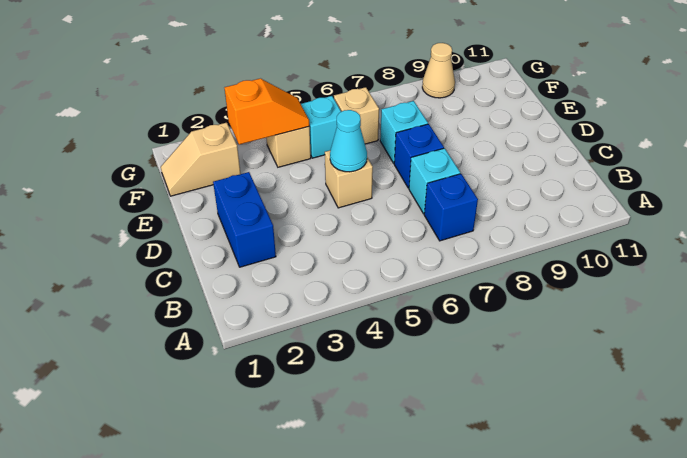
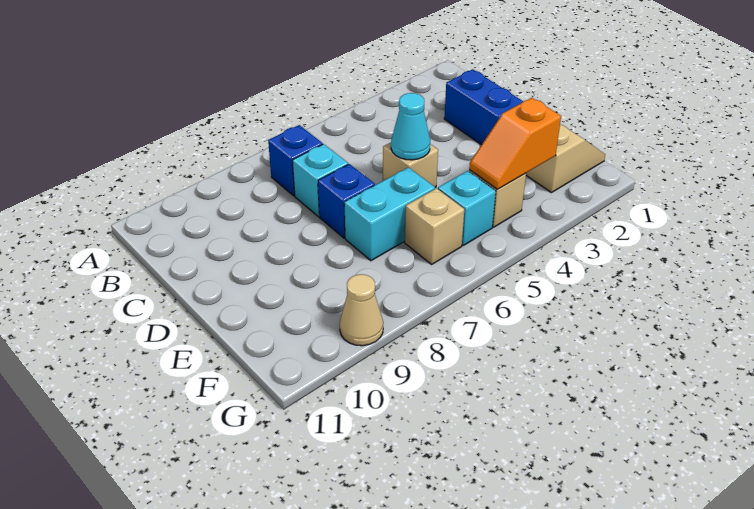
cyan 1x1 brick [380,101,428,163] -> cyan 1x2 brick [344,167,435,261]

